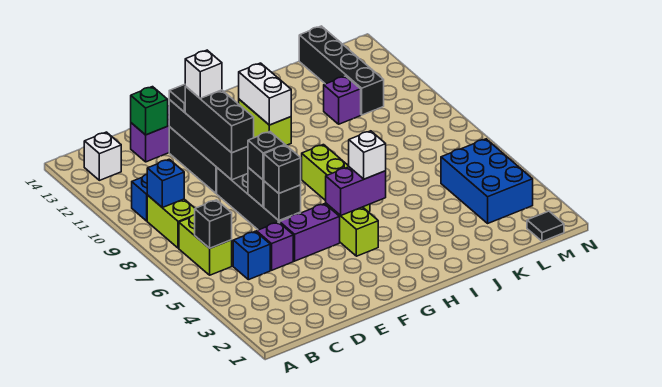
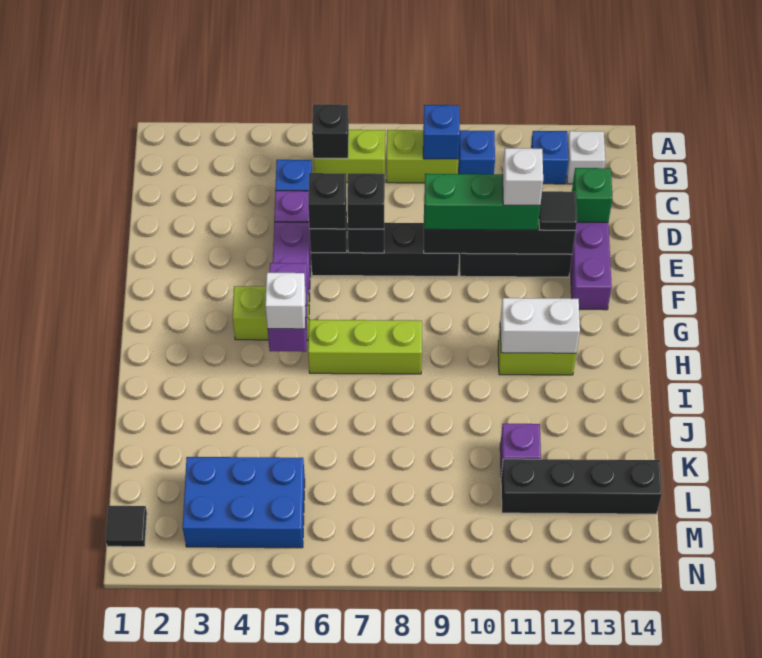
none -> blue 1x1 brick [531,131,569,184]
black 1x3 brick [185,86,254,153] -> green 1x3 brick [424,174,540,230]

